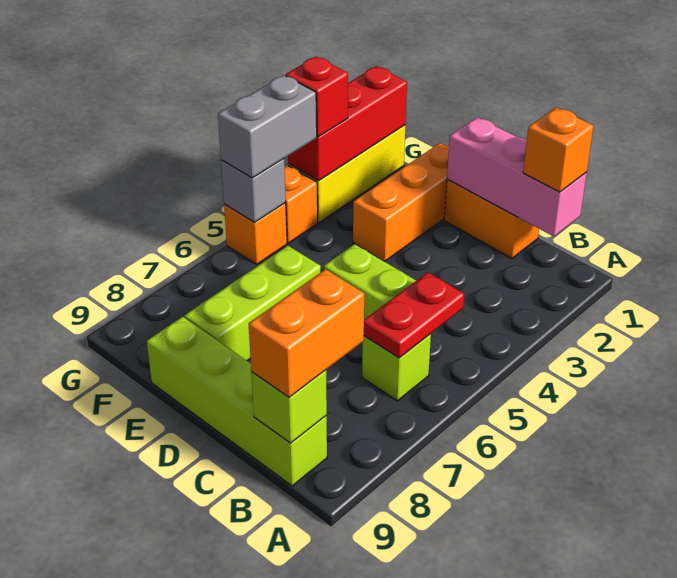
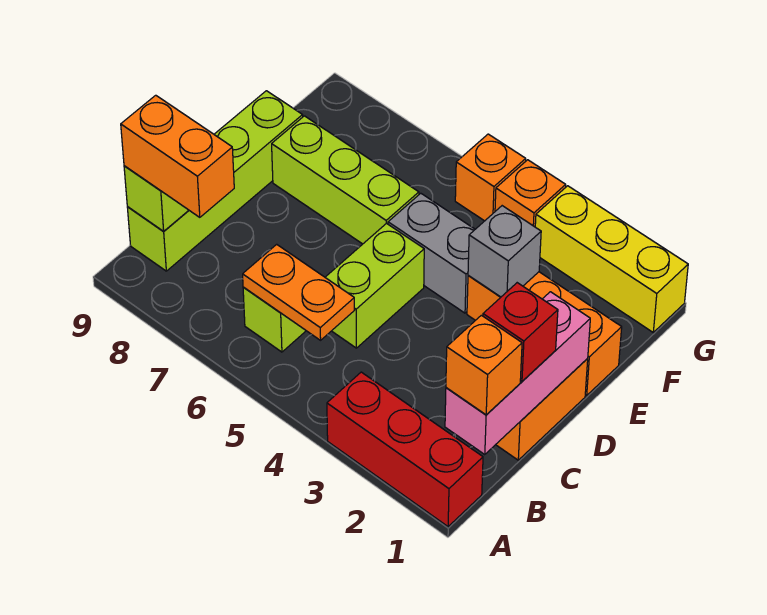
red 1x2 plate [364,272,464,358] -> orange 1x2 plate [243,244,354,340]
red 1x3 brick [288,66,407,181] -> red 1x3 brick moved to [327,372,483,527]
red 1x1 brick [286,57,348,137] -> red 1x1 brick moved to [483,283,558,381]
grey 1x2 brick [218,75,317,178] -> grey 1x2 brick moved to [388,193,475,313]
grey 1x1 brick [221,159,286,222] -> grey 1x1 brick moved to [468,206,541,297]

